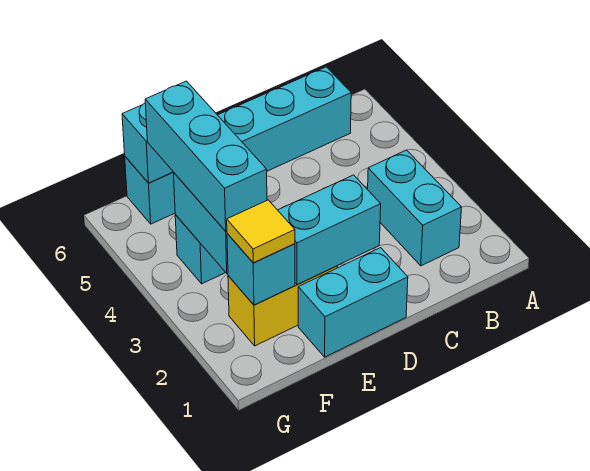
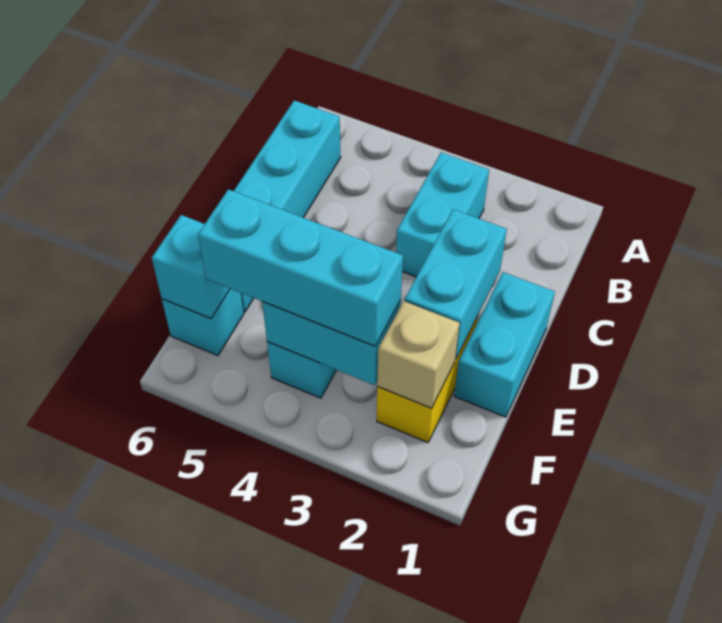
cyan 1x2 brick [368,150,462,266] -> cyan 1x2 brick turned to [396,153,489,277]
cyan 1x1 brick [227,234,295,305] -> tan 1x1 brick [377,301,460,408]
yellow 1x1 tile [227,200,295,263] -> none

